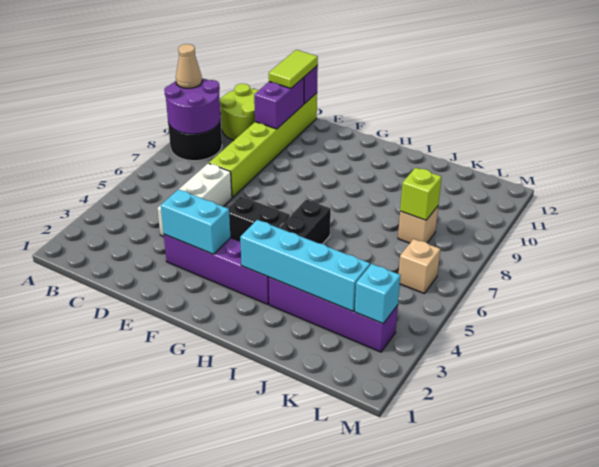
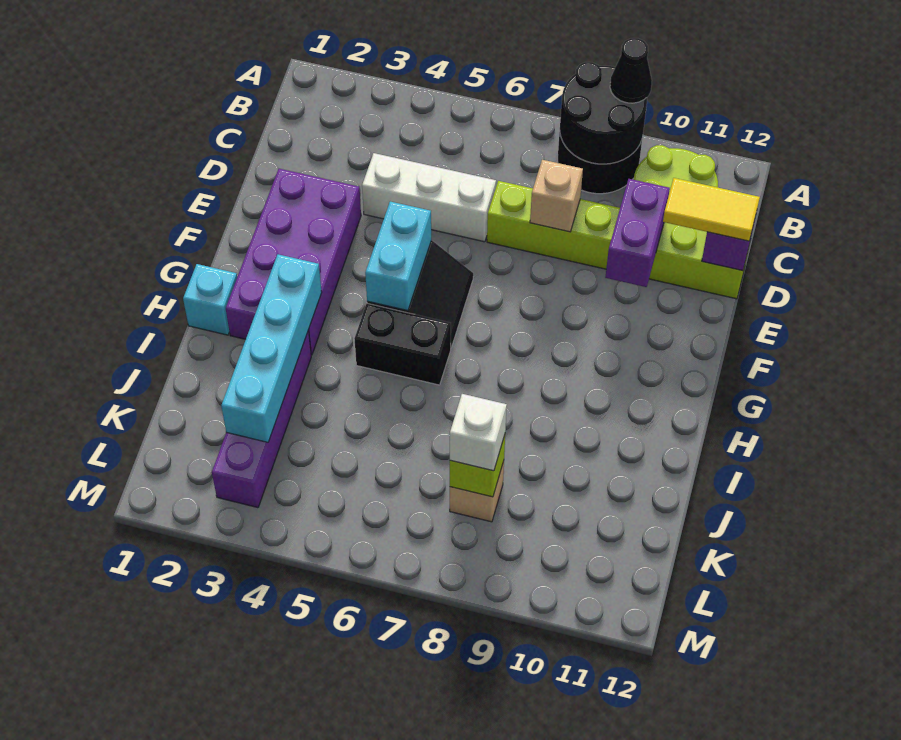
purple 2x2 round brick [164,78,221,134] -> black 2x2 round brick [560,62,647,164]
tan 1x1 cone [176,44,202,88] -> black 1x1 cone [610,38,652,103]
purple 1x2 brick [254,78,304,129] -> purple 1x2 brick turned to [605,179,670,287]
lime 1x2 tile [269,50,318,89] -> yellow 1x2 tile [663,178,760,241]
purple 1x4 brick [164,234,269,304] -> purple 2x4 brick [226,169,361,355]
cyan 1x2 brick [161,189,230,254] -> cyan 1x2 brick moved to [365,202,431,311]
none -> white 1x1 brick [450,394,507,471]
cyan 1x1 brick [355,264,401,324] -> cyan 1x1 brick moved to [183,264,237,335]
tan 1x1 brick [399,239,440,293] -> tan 1x1 brick moved to [530,160,583,232]

